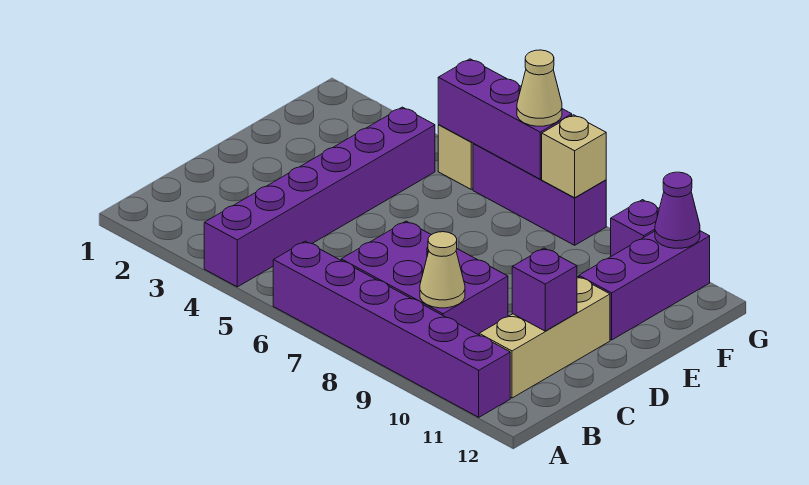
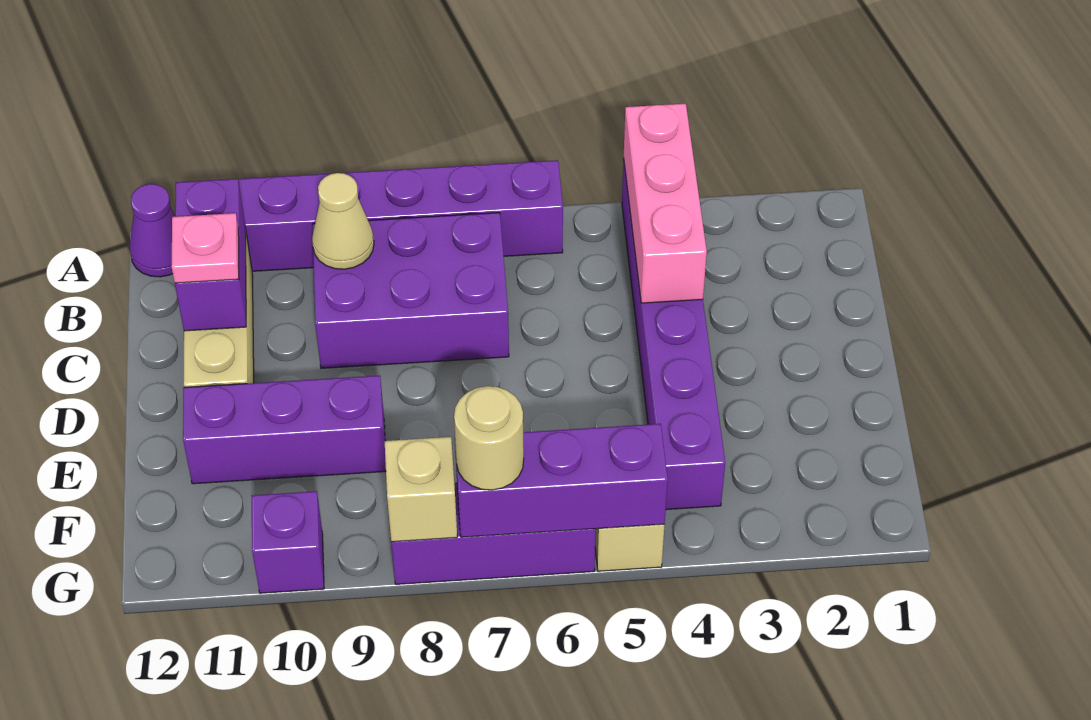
none -> pink 1x3 brick [624,104,707,303]
purple 1x1 brick [512,248,577,331] -> purple 1x2 brick [175,179,246,331]
none -> pink 1x1 plate [172,213,239,283]
purple 1x3 brick [579,231,710,340] -> purple 1x3 brick turned to [183,376,386,484]
tan 1x1 cone [517,50,562,126] -> tan 1x1 round brick [454,386,524,490]
purple 1x1 cone [655,172,700,248] -> purple 1x1 cone moved to [129,184,175,277]

